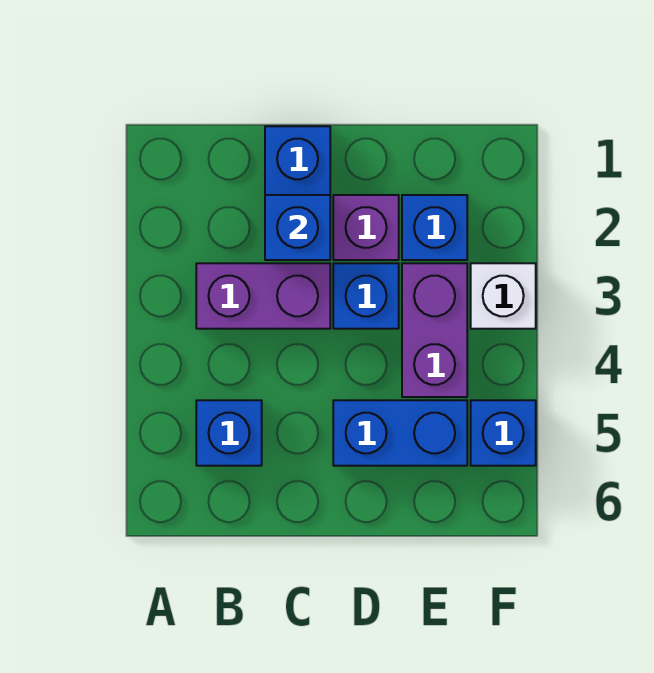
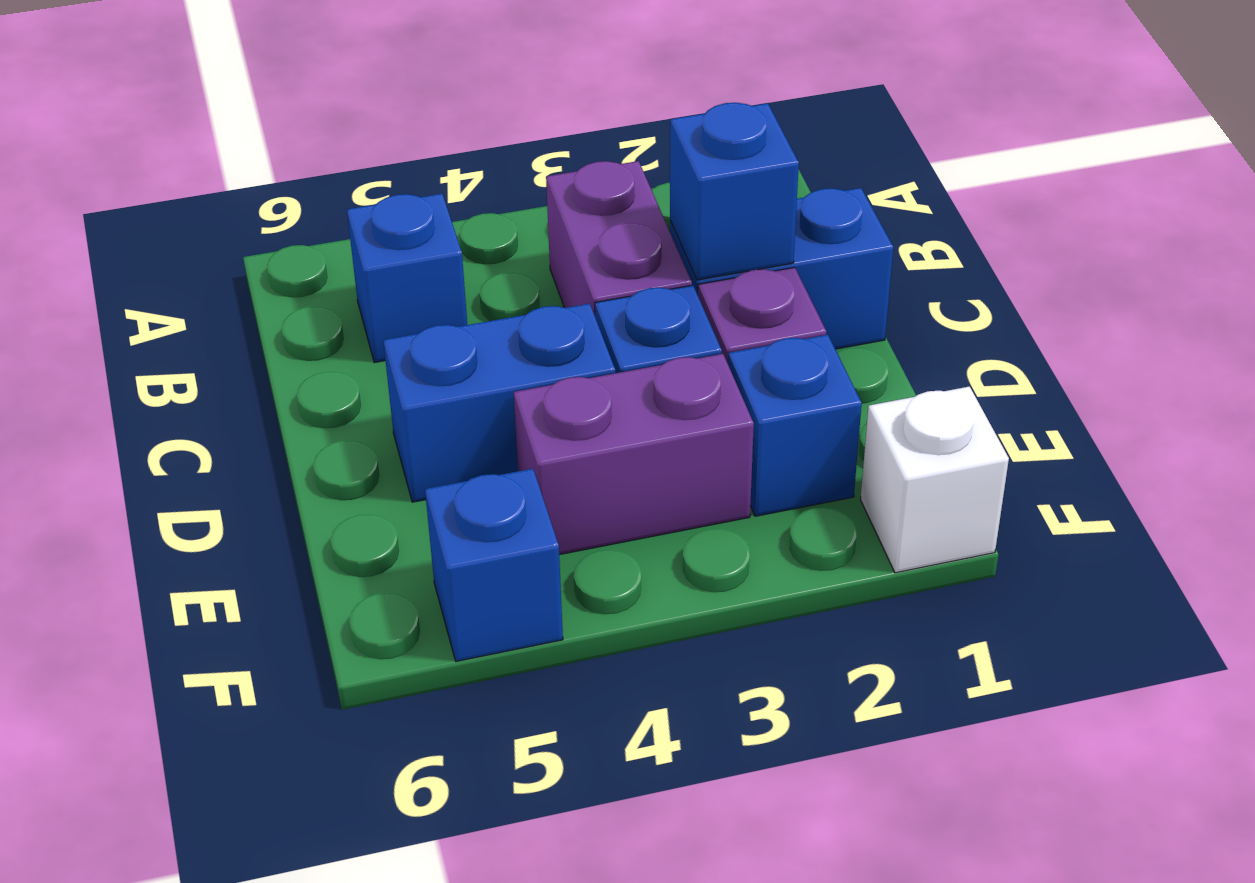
blue 1x2 brick [333,400,467,466] -> blue 1x2 brick turned to [383,304,615,502]
white 1x1 brick [471,263,536,329] -> white 1x1 brick moved to [860,387,1009,573]

